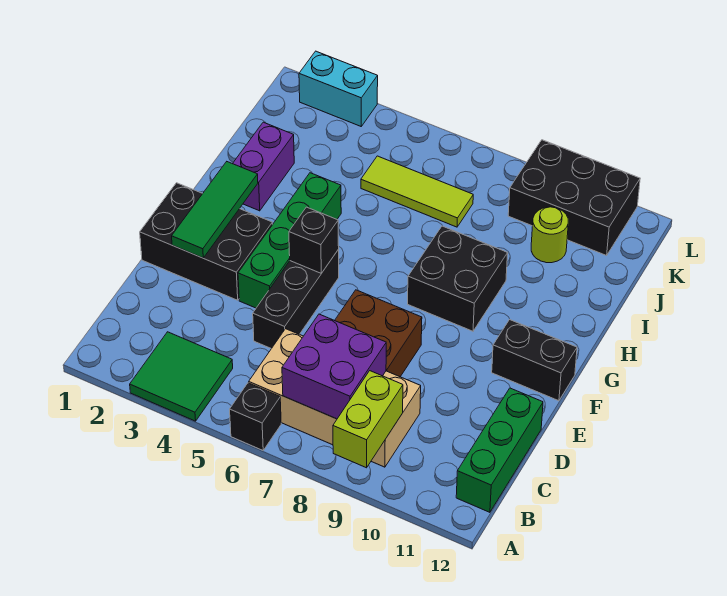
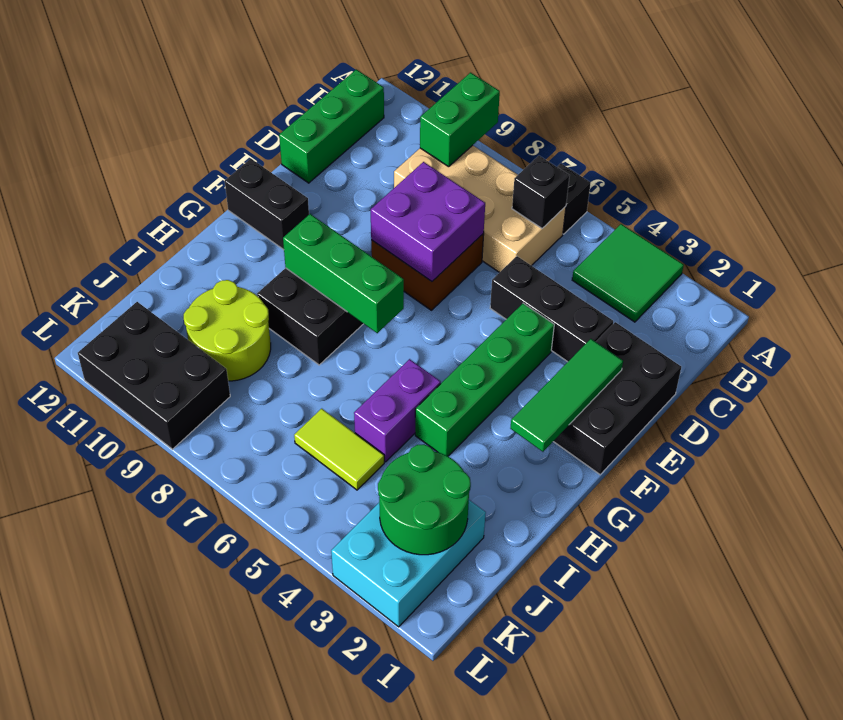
lime 1x2 brick [333,371,403,468] -> green 1x2 brick [420,73,500,167]
purple 2x2 brick [282,314,386,419] -> purple 2x2 brick moved to [371,162,485,281]
black 1x3 brick [253,250,339,349] -> black 1x3 brick turned to [490,256,613,362]
black 2x3 brick [140,183,272,300] -> black 2x3 brick turned to [553,322,681,475]
black 1x1 brick [289,207,339,273] -> black 1x1 brick moved to [512,156,570,228]
none -> green 1x3 brick [283,214,404,333]
purple 1x2 brick [233,122,294,211] -> purple 1x2 brick moved to [354,359,441,462]
none -> green 2x2 round brick [378,444,471,555]
lime 1x3 tile [361,156,473,227] -> lime 1x2 tile [294,409,384,490]
lime 1x1 round brick [531,207,568,263] -> lime 2x2 round brick [184,280,271,381]
cyan 1x2 brick [299,51,378,126] -> cyan 2x3 brick [331,500,486,627]

